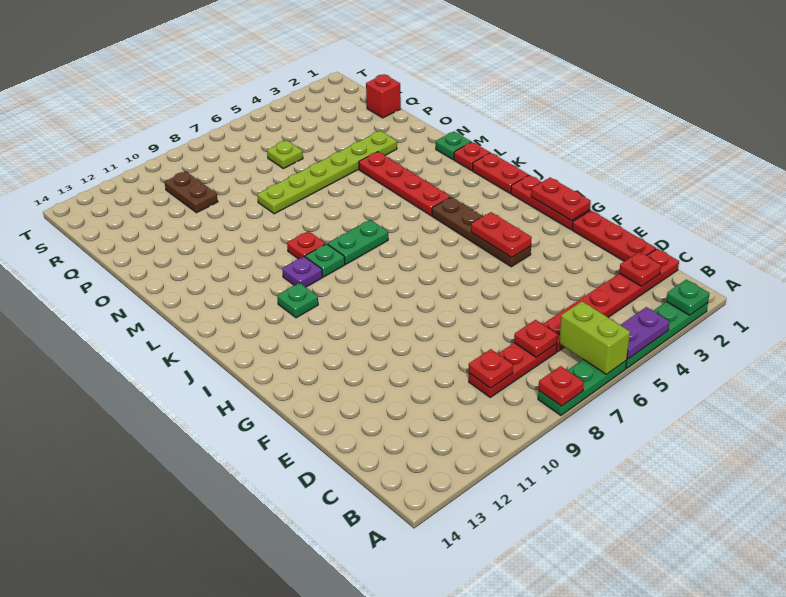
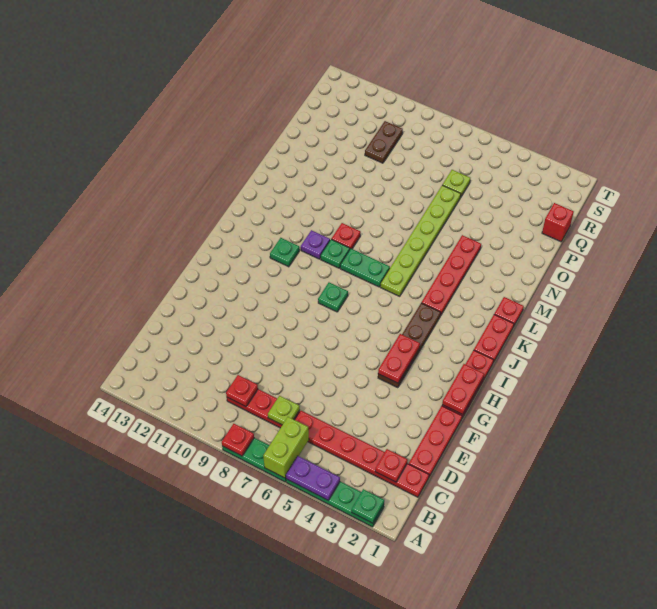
red 1x1 plate [514,320,558,357] -> lime 1x1 plate [268,396,300,425]
green 1x1 plate [436,132,471,160] -> green 1x1 plate moved to [318,282,348,312]
lime 1x6 plate [257,131,397,214] -> lime 1x6 plate turned to [380,185,461,296]

